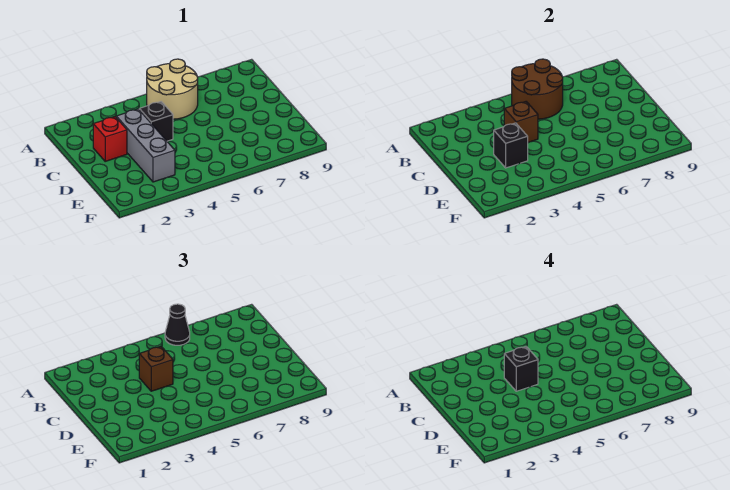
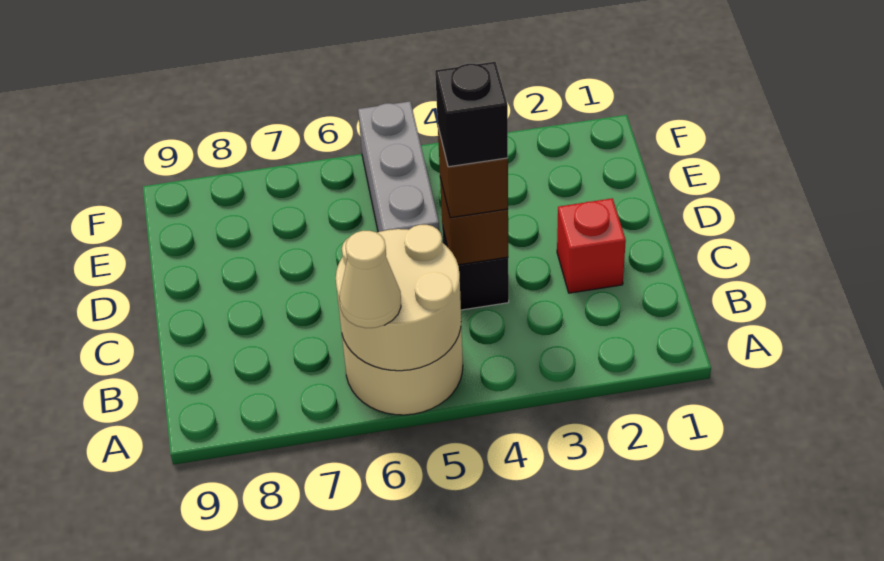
brown 2x2 round brick [512,59,563,119] -> tan 2x2 round brick [336,225,461,371]
black 1x1 cone [165,304,190,345] -> tan 1x1 cone [340,231,401,328]
grey 1x3 brick [116,109,175,182] -> grey 1x3 brick moved to [358,101,439,232]
black 1x1 brick [494,123,528,168] -> none

